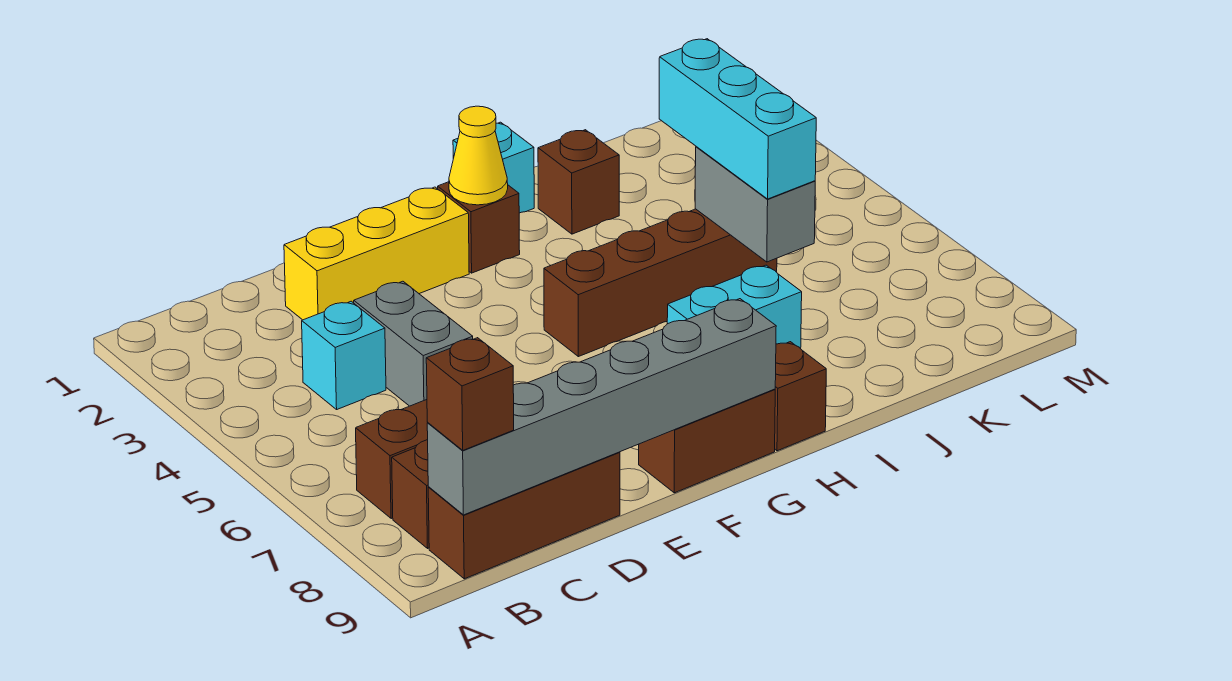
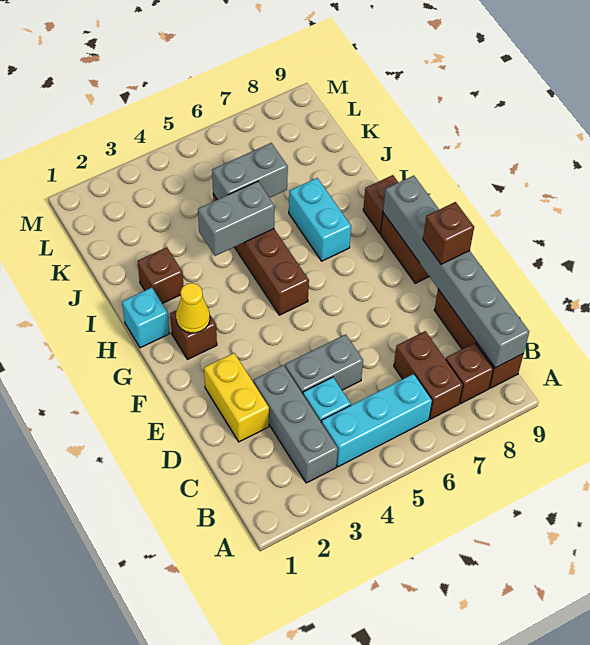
none -> grey 1x3 brick [253,365,338,483]
brown 1x1 brick [426,338,514,450] -> brown 1x1 brick moved to [423,202,474,264]
yellow 1x3 brick [284,187,469,320] -> yellow 1x2 brick [204,353,269,442]
none -> grey 1x2 brick [198,181,275,256]
cyan 1x3 brick [659,39,816,199] -> cyan 1x3 brick moved to [321,374,432,467]

